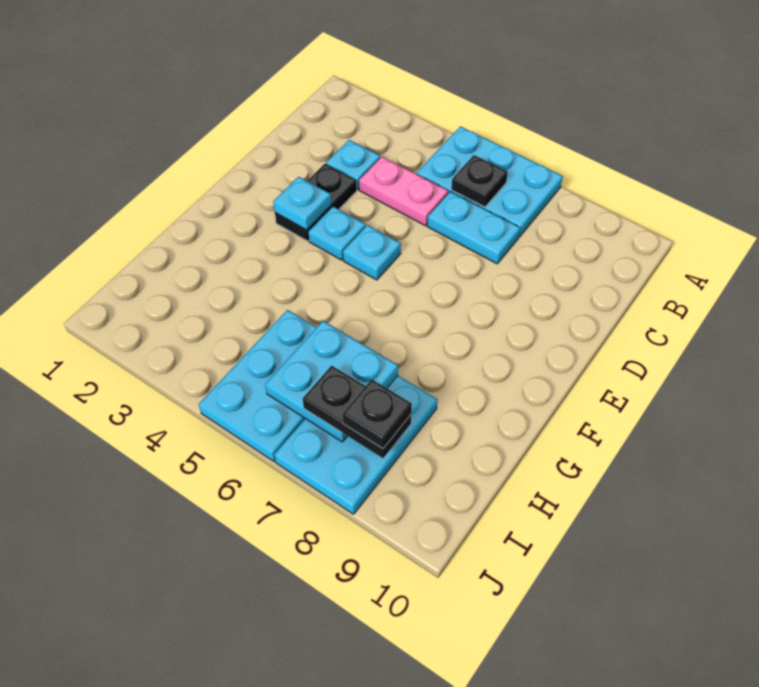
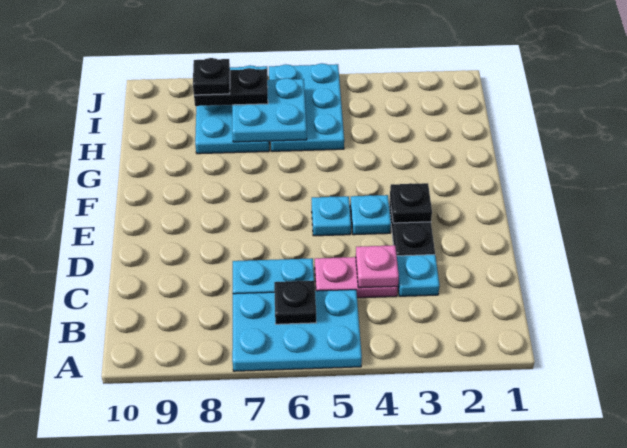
none -> pink 1x1 plate [356,245,399,288]
cyan 1x1 plate [273,177,331,230] -> black 1x1 plate [390,183,432,223]

